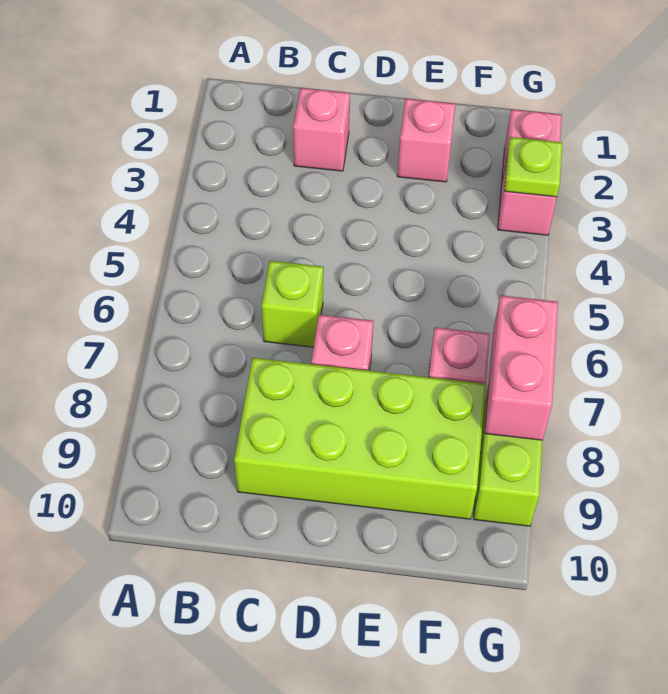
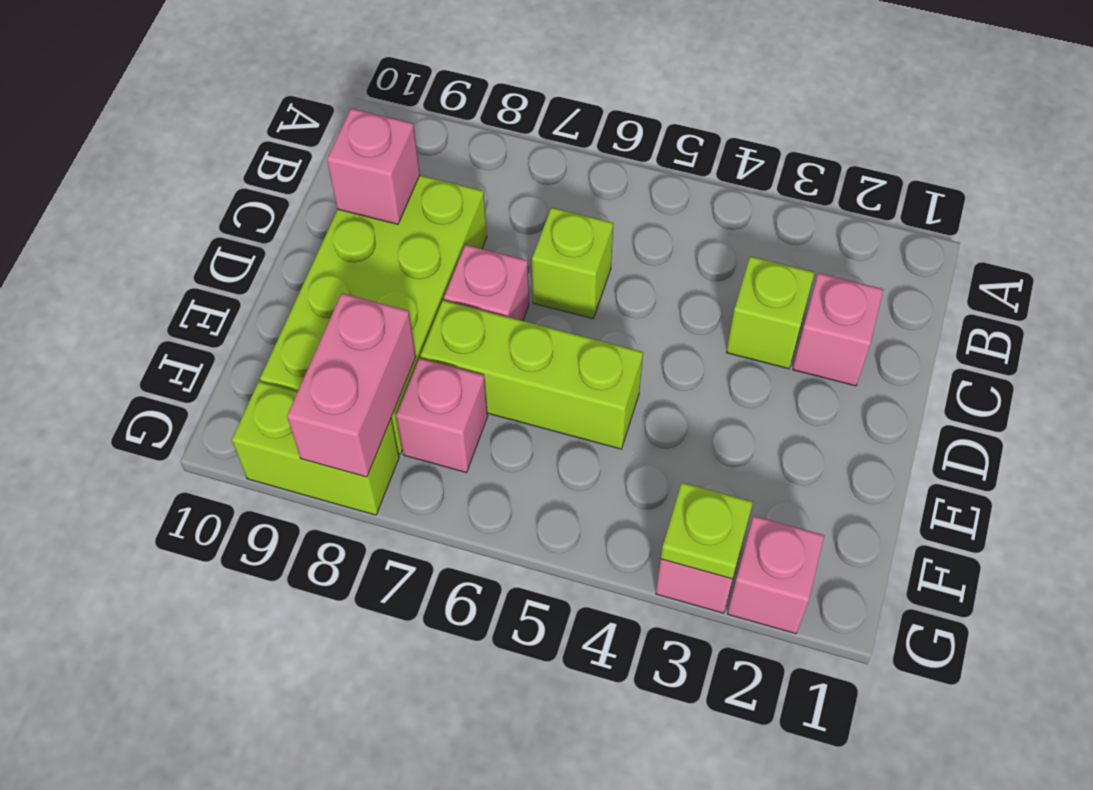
none -> lime 1x1 brick [726,256,815,369]
pink 1x1 brick [397,98,456,182] -> pink 1x1 brick moved to [327,108,420,224]
none -> lime 1x3 brick [421,300,643,449]
pink 1x2 brick [485,295,558,440] -> pink 1x2 brick turned to [287,293,416,477]

